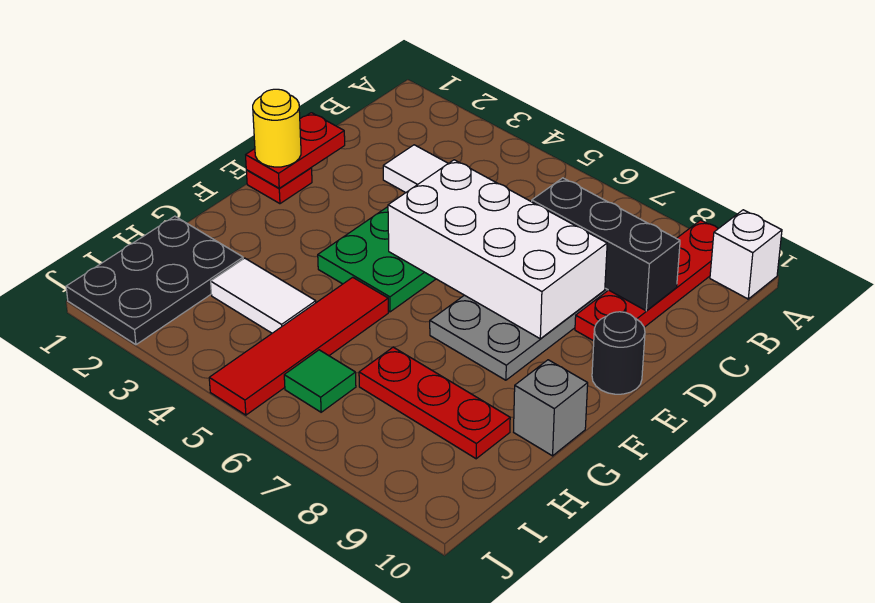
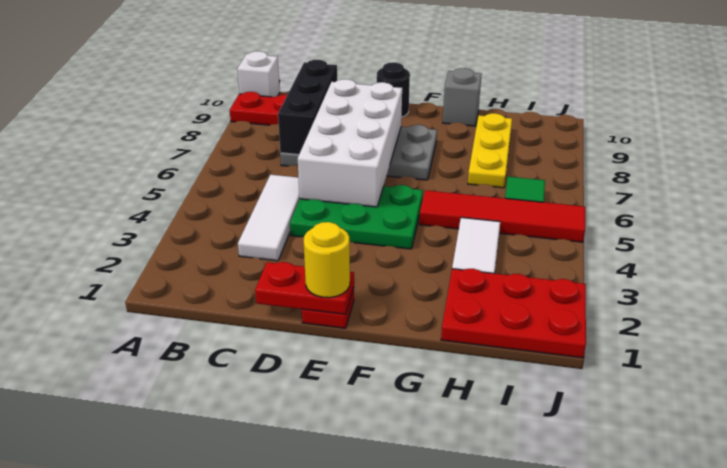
black 2x3 plate [66,216,243,345] -> red 2x3 plate [441,269,586,358]
red 1x3 plate [359,347,510,459] -> yellow 1x3 plate [468,113,512,188]

